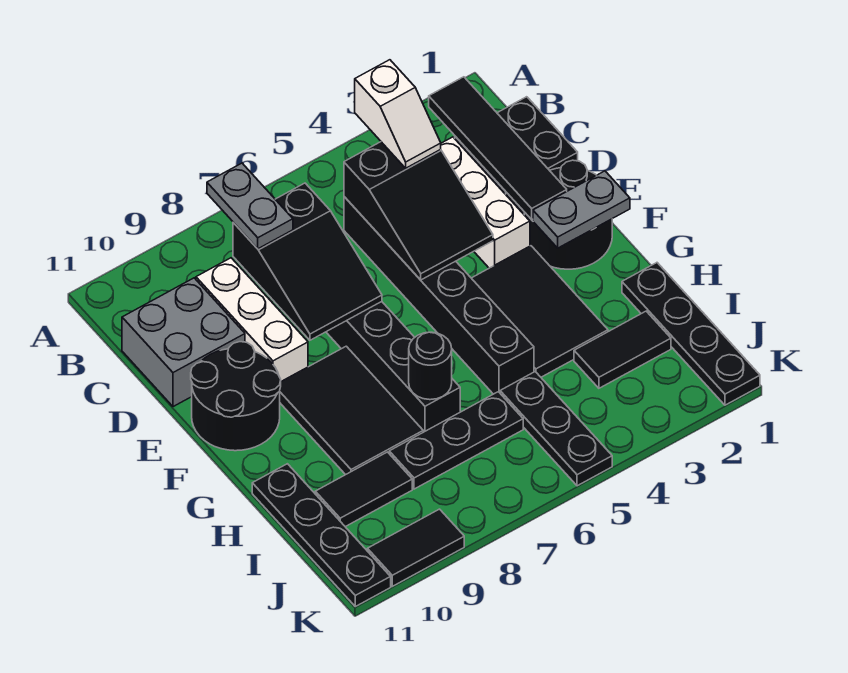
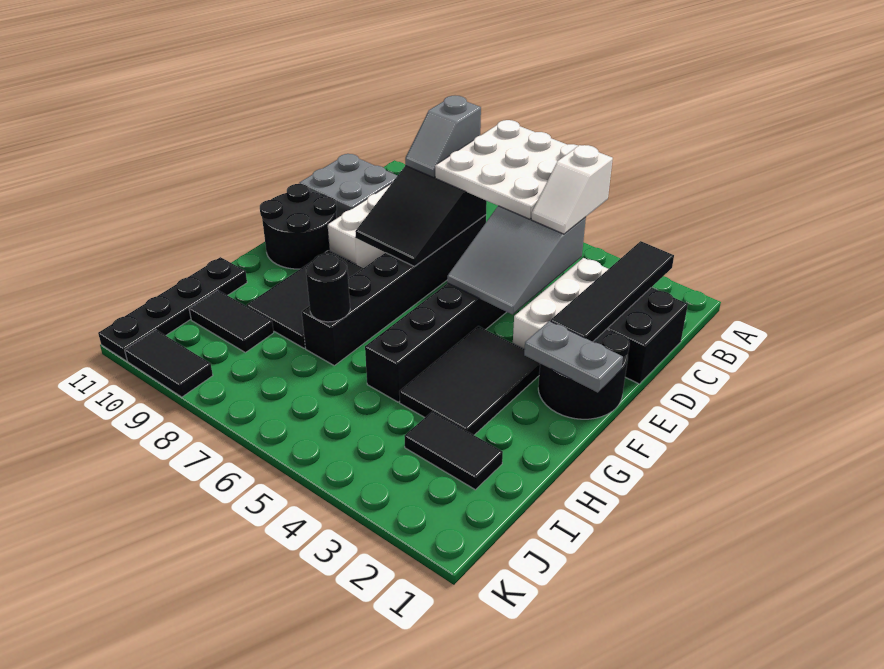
none -> white 3x3 plate [435,120,578,219]
grey 1x2 plate [207,163,293,249] -> grey 1x2 slope [405,96,481,178]
black 2x3 slope [344,142,493,280] -> grey 2x3 slope [447,206,586,315]
black 1x4 plate [622,263,760,405] -> none
black 1x3 plate [500,372,612,486] -> none
black 1x3 plate [389,392,523,489] -> none

